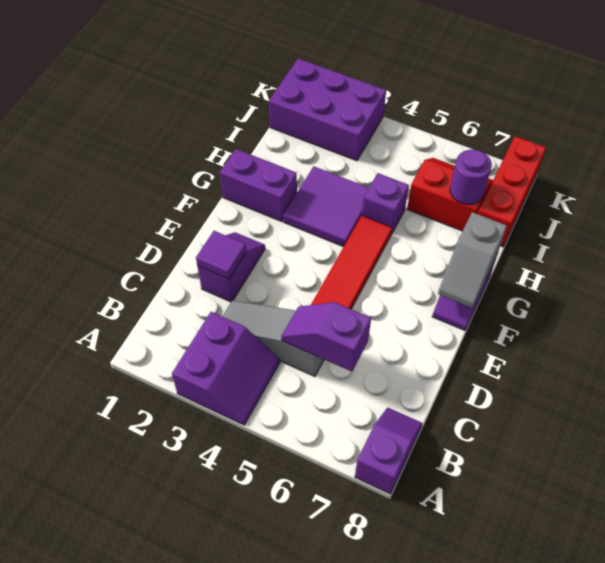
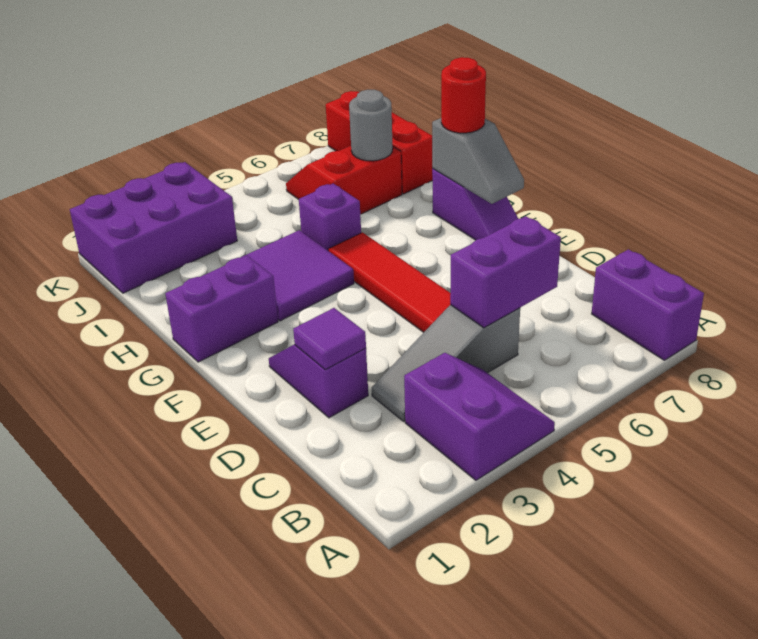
purple 1x2 slope [355,407,422,494] -> purple 1x2 brick [592,249,704,360]
purple 1x2 slope [281,302,371,372] -> purple 1x2 brick [450,216,561,328]
none -> red 1x1 round brick [441,57,486,133]
purple 1x1 round brick [450,150,492,204] -> grey 1x1 round brick [349,90,393,161]

